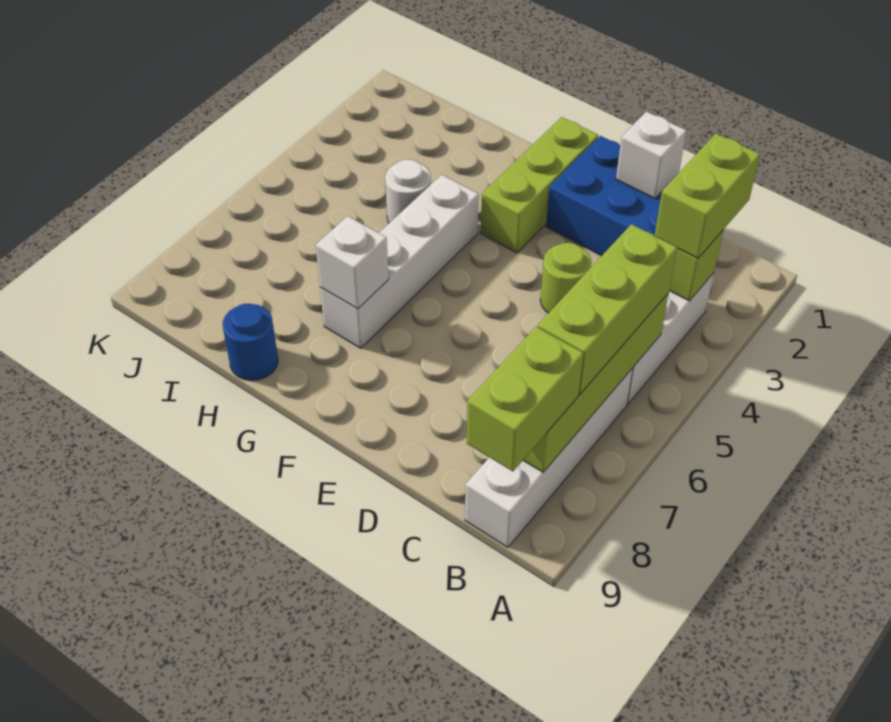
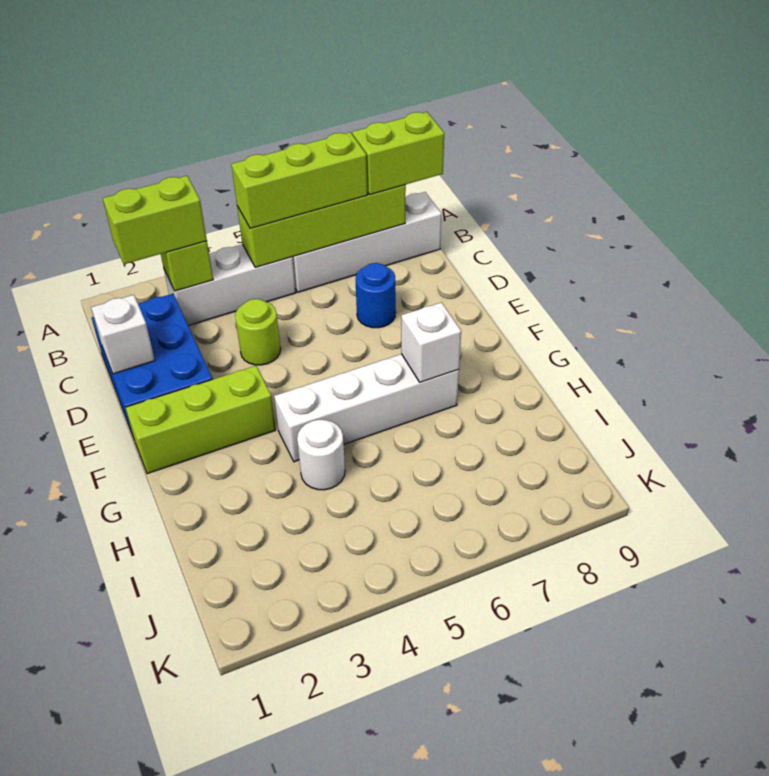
blue 1x1 round brick [223,304,278,381] -> blue 1x1 round brick moved to [355,263,396,328]

